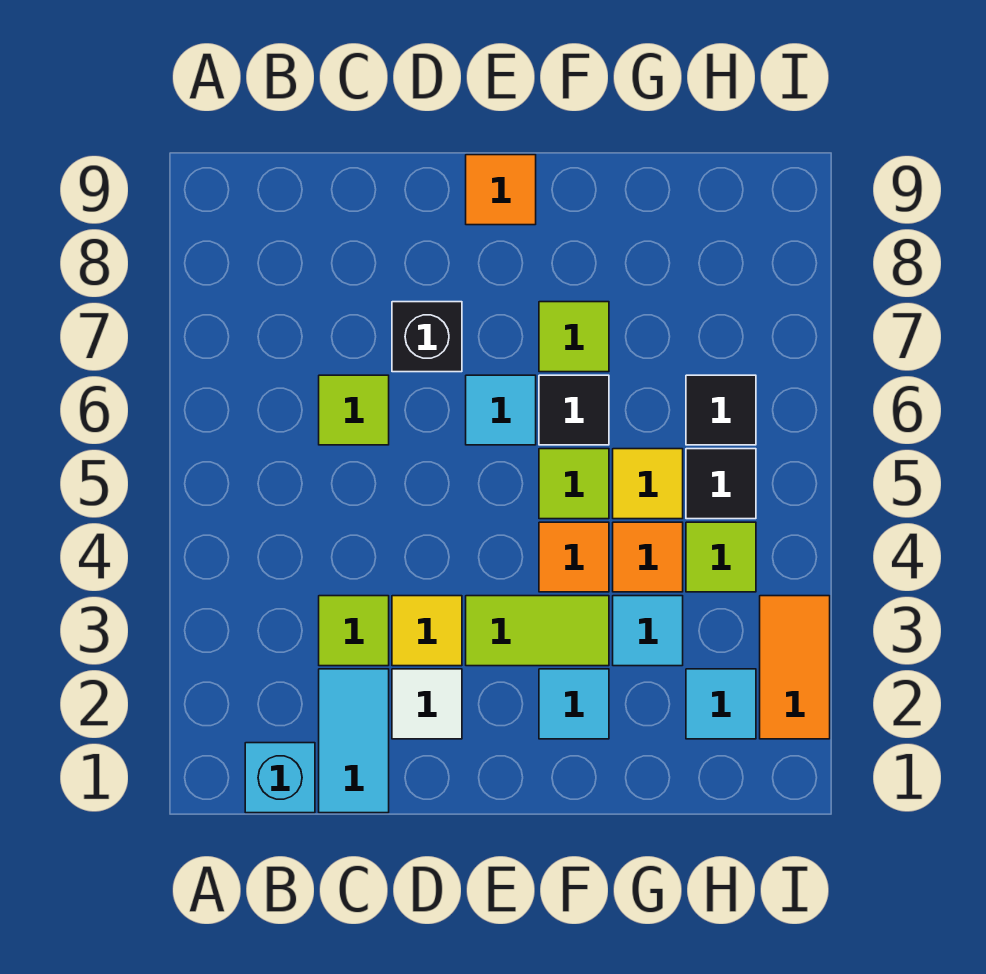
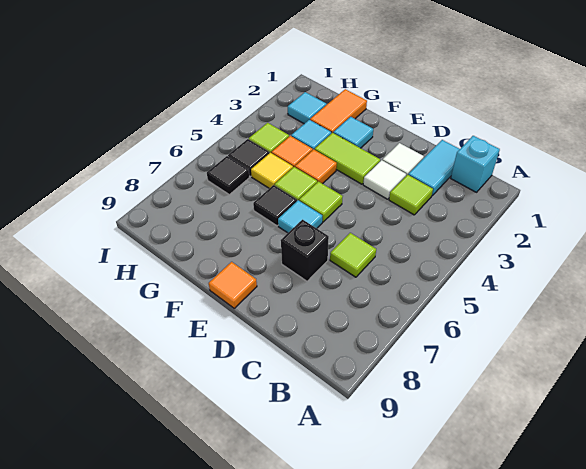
yellow 1x1 tile [392,596,462,666] -> white 1x1 tile [363,160,406,199]
lime 1x1 tile [539,302,609,372] -> lime 1x1 tile moved to [299,181,343,222]
orange 1x2 tile [760,596,830,739] -> orange 1x2 tile moved to [310,89,367,133]

